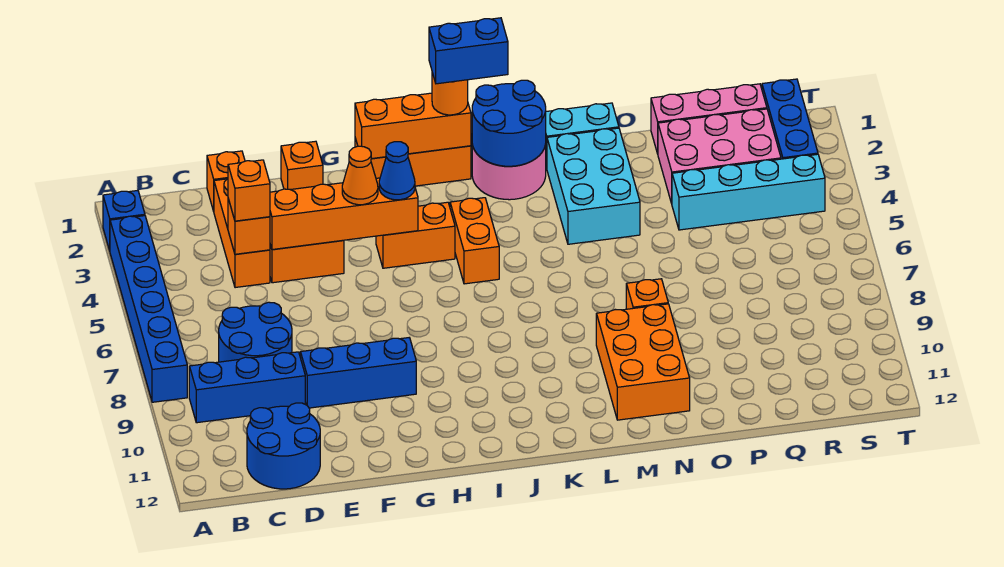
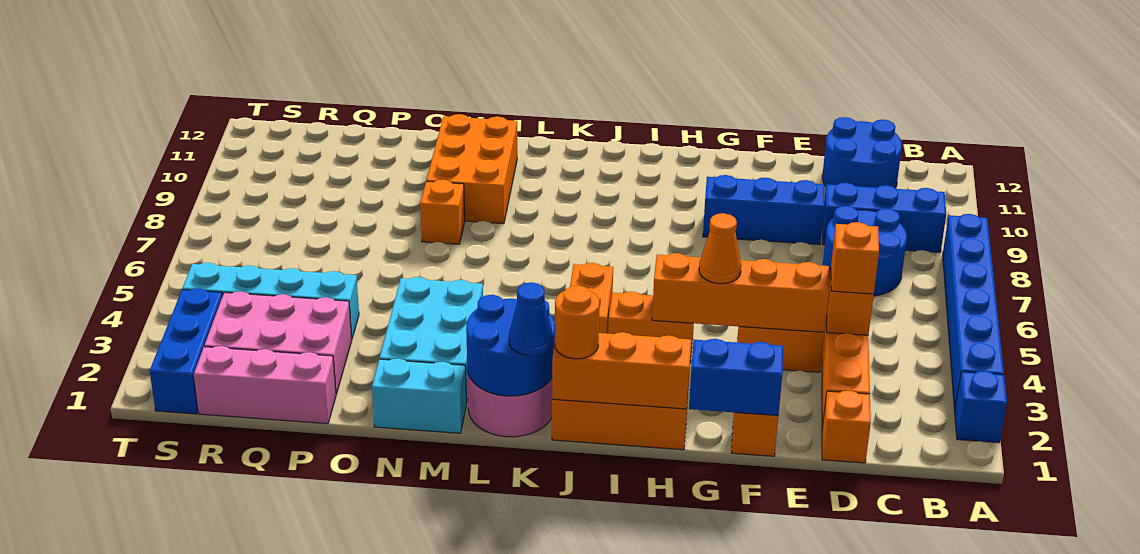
blue 1x1 cone [379,142,415,200] -> blue 1x1 cone moved to [509,282,553,356]
blue 1x2 brick [429,18,508,84] -> blue 1x2 brick moved to [689,339,783,416]

